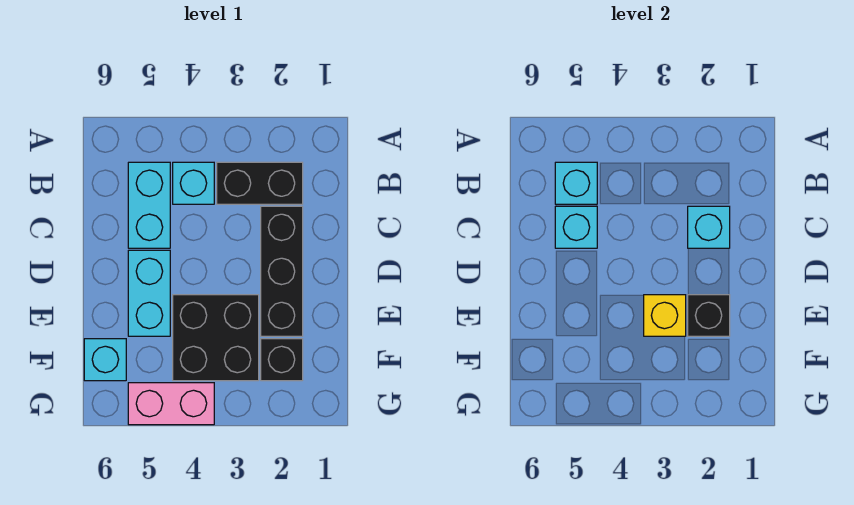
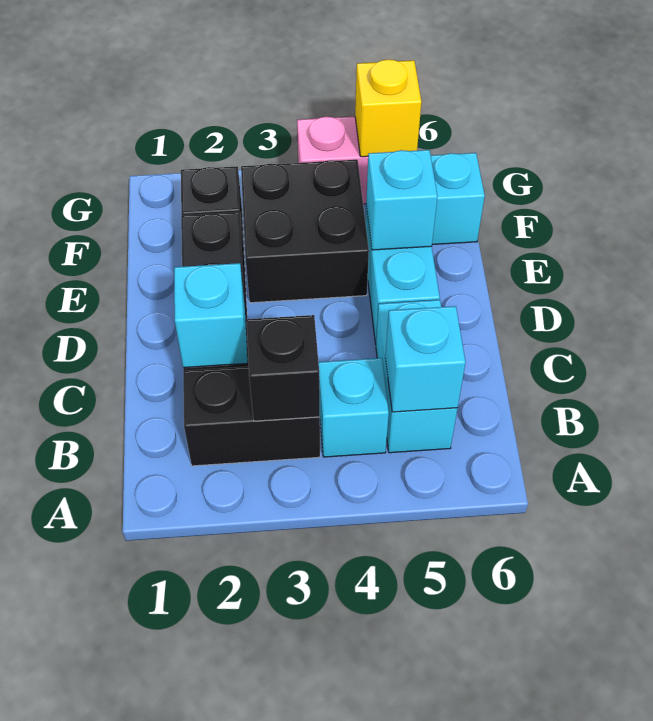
cyan 1x1 brick [555,206,597,248] -> cyan 1x1 brick moved to [366,150,437,250]
black 1x1 brick [688,295,730,336] -> black 1x1 brick moved to [246,315,320,421]
yellow 1x1 brick [644,295,686,336] -> yellow 1x1 brick moved to [355,59,421,157]

